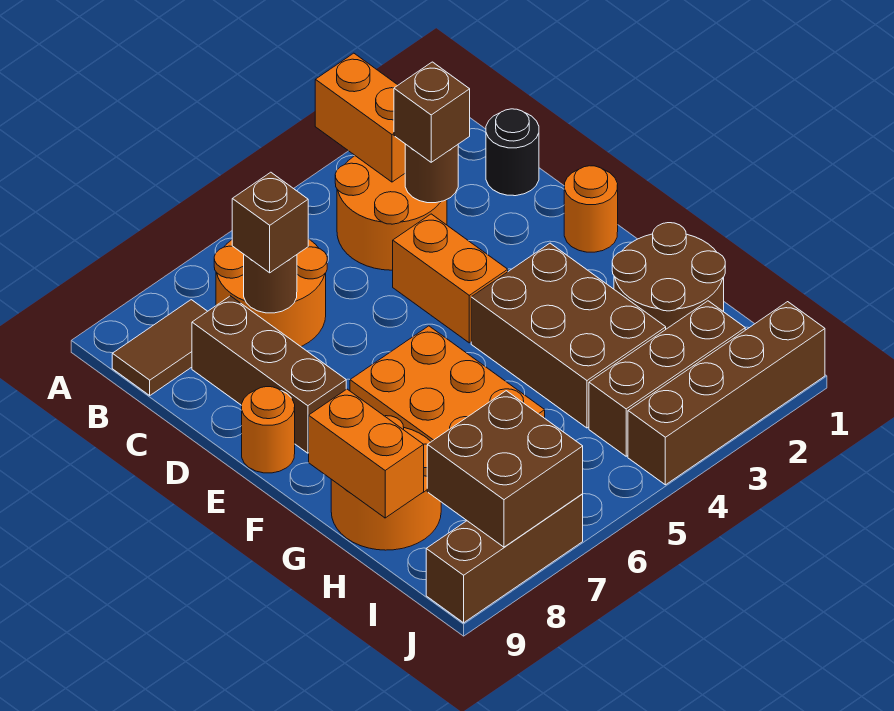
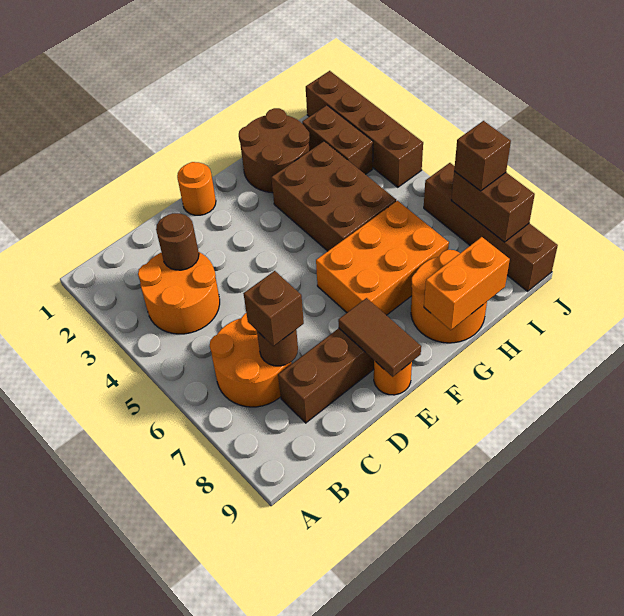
orange 1x2 brick [315,53,405,182] -> none
brown 1x2 tile [112,300,207,395] -> brown 1x2 tile moved to [338,298,421,377]
black 1x1 round brick [486,109,539,196] -> none
brown 1x1 brick [394,62,470,162] -> brown 1x1 brick moved to [454,121,511,191]
orange 1x2 brick [393,214,508,343] -> none
brown 2x3 brick [471,243,666,428] -> brown 2x3 brick turned to [271,141,396,251]
brown 1x3 brick [589,301,745,456] -> brown 1x2 brick [302,105,373,174]
brown 2x2 brick [427,391,583,547] -> brown 1x2 brick [451,171,535,242]
brown 1x3 brick [426,494,583,623] -> brown 1x4 brick [424,163,558,291]

